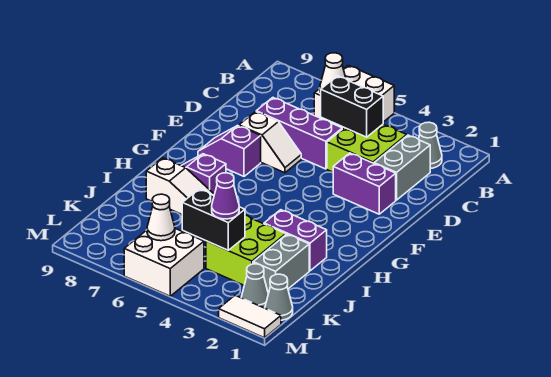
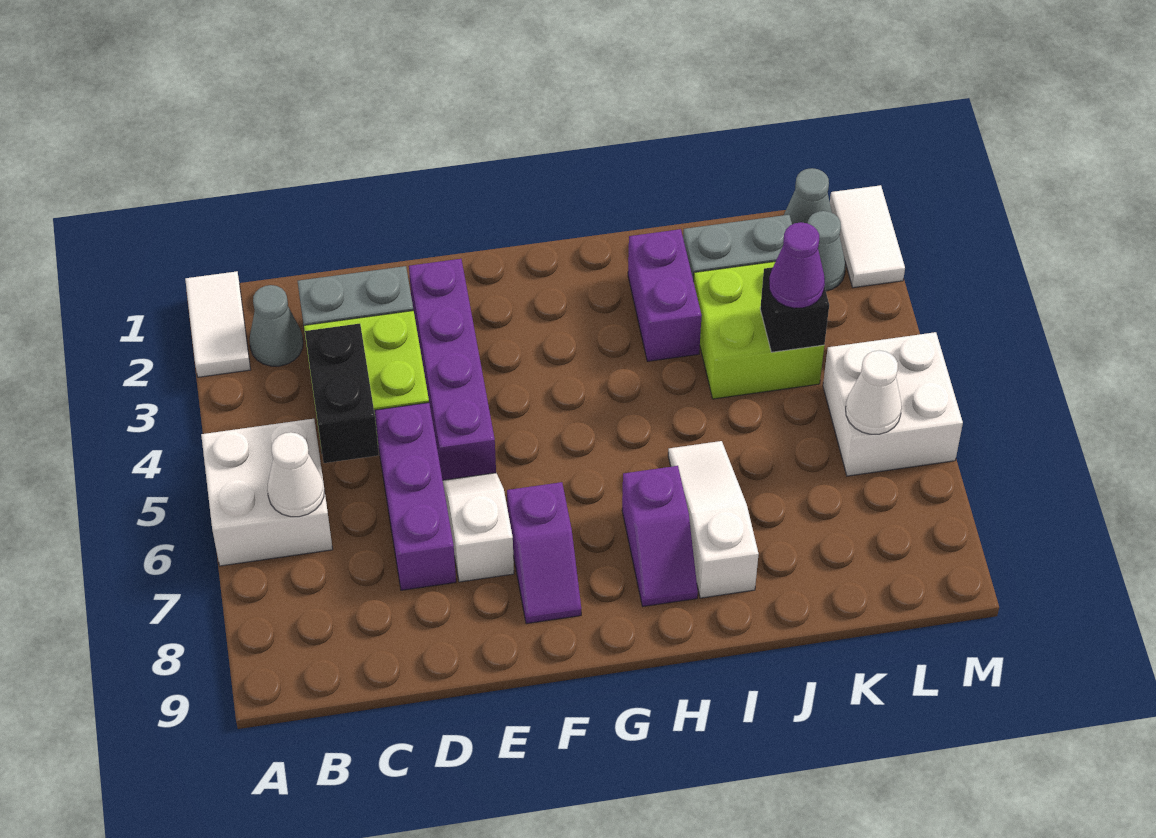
none -> white 1x2 tile [185,271,251,377]
purple 1x2 brick [333,153,396,214] -> purple 1x4 brick [409,259,496,480]
black 1x2 brick [182,189,245,250] -> black 1x1 brick [760,267,829,352]

